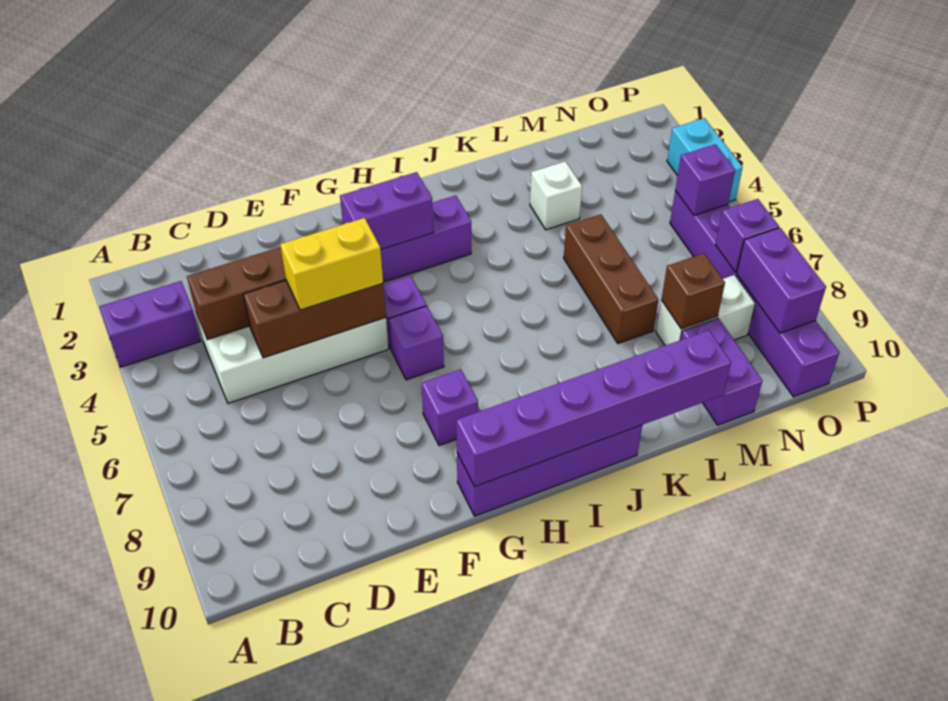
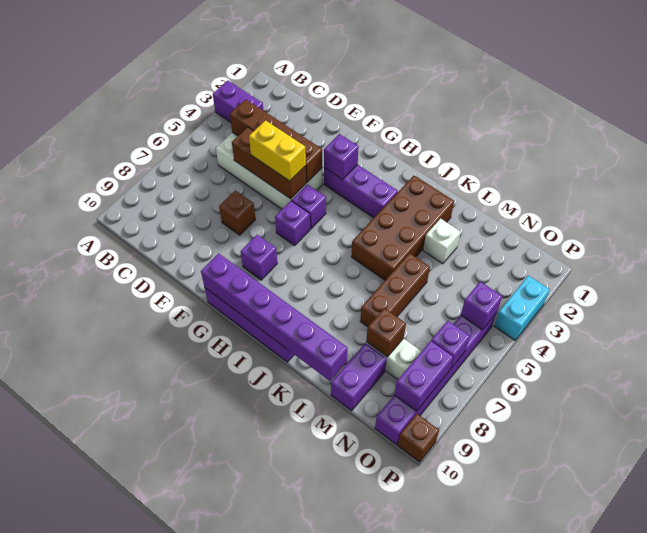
none -> brown 1x1 brick [219,191,256,235]
purple 1x2 brick [340,172,433,249] -> purple 1x1 brick [324,134,359,179]
none -> brown 2x4 brick [351,175,454,280]
none -> brown 1x1 brick [398,414,439,462]

